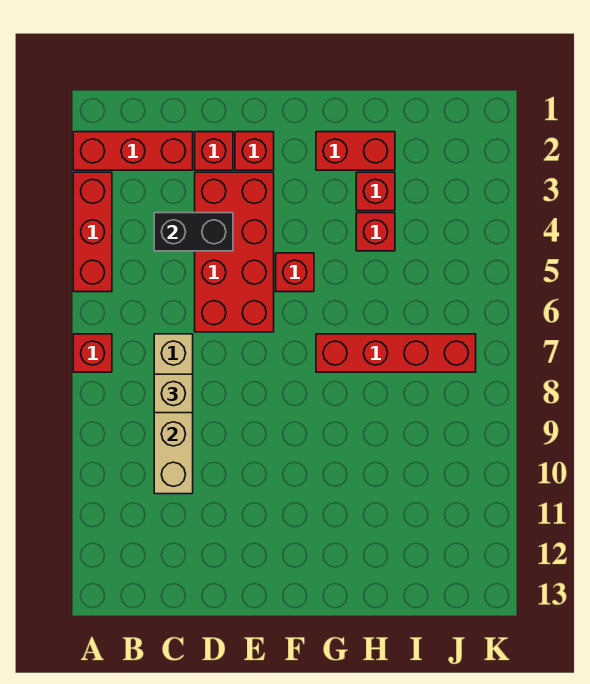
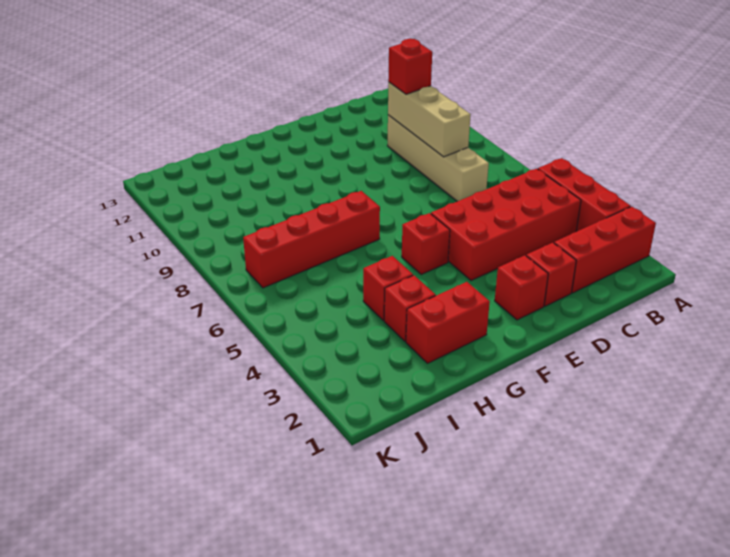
red 1x1 brick [73,334,112,372] -> red 1x1 brick moved to [388,39,432,94]
black 1x2 brick [154,213,233,251] -> none
tan 1x1 brick [154,374,193,413] -> none
red 2x4 brick [195,172,274,332] -> red 2x4 brick turned to [431,169,581,281]

